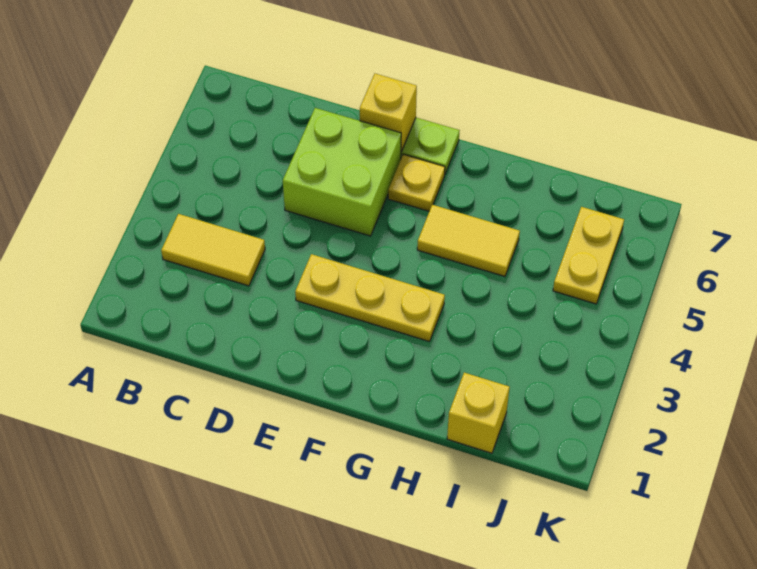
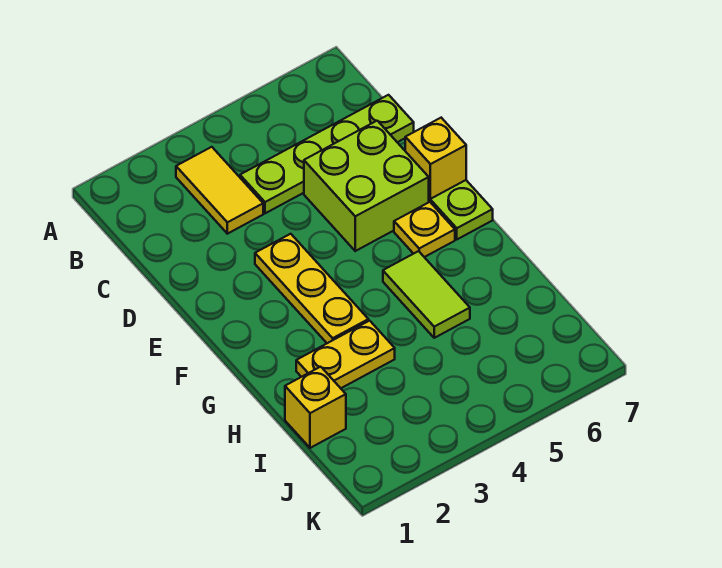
none -> lime 1x4 plate [240,95,414,213]
yellow 1x2 tile [417,205,520,276] -> lime 1x2 tile [383,251,470,338]
yellow 1x2 plate [553,207,624,304] -> yellow 1x2 plate moved to [296,321,395,388]

